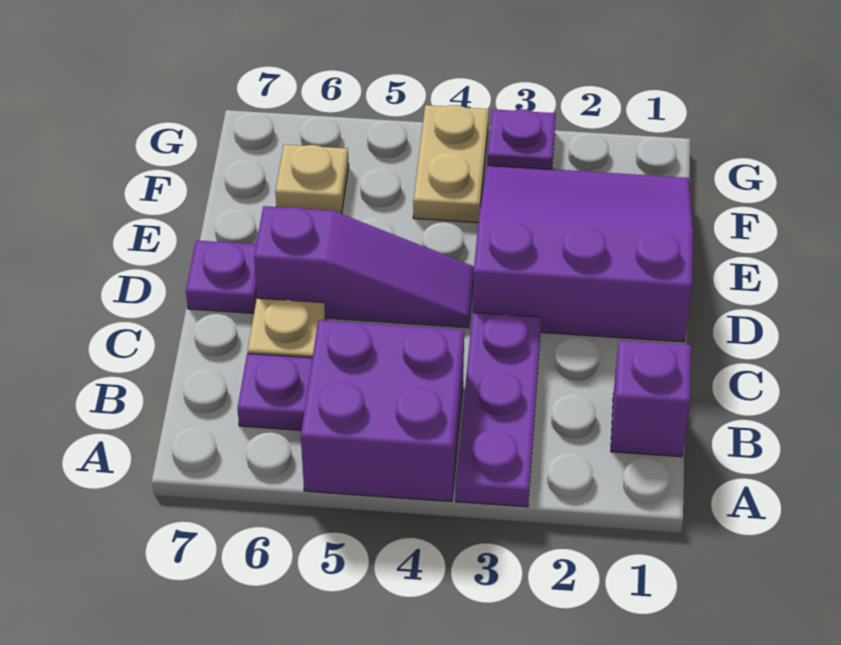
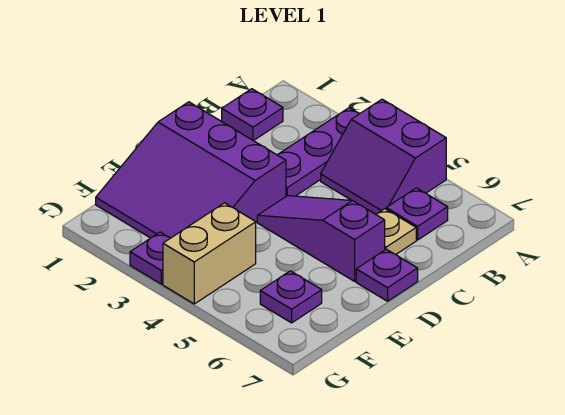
purple 2x2 brick [301,320,464,502] -> purple 2x2 slope [321,99,446,214]
purple 1x1 brick [611,340,691,457] -> purple 1x1 plate [222,89,283,141]
tan 1x2 plate [413,105,489,223] -> tan 1x2 brick [163,203,256,304]
tan 1x1 plate [275,145,349,214] -> purple 1x1 plate [260,271,322,323]

